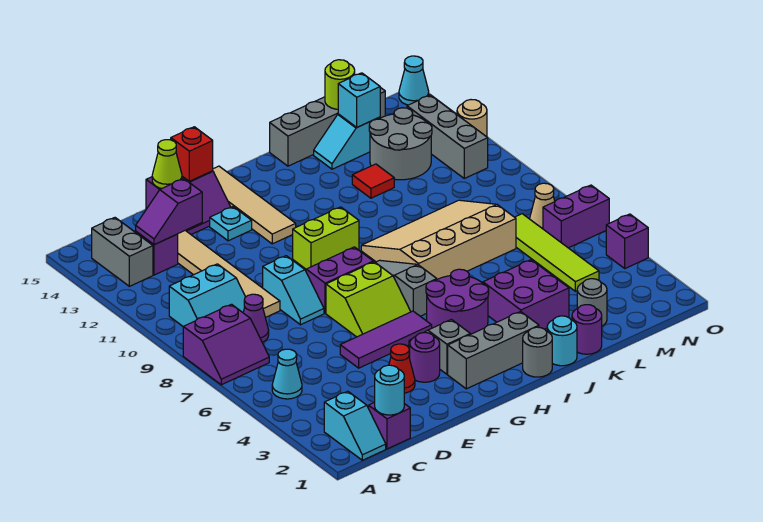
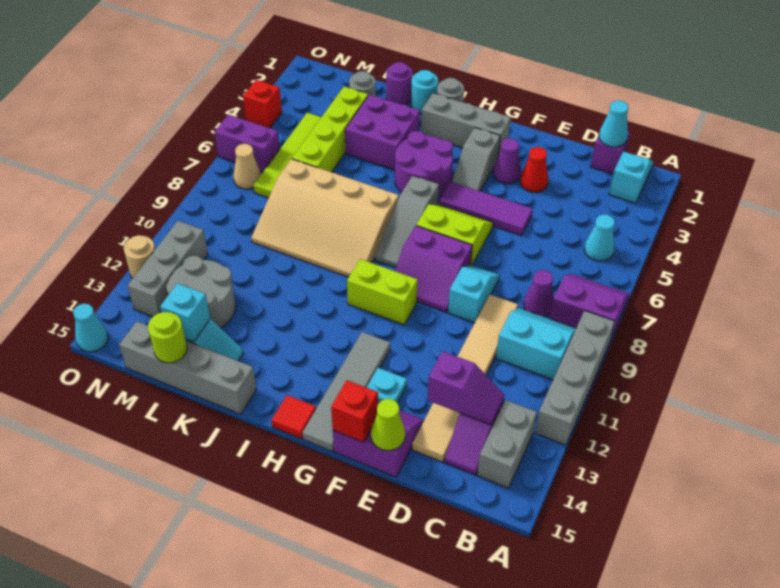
none -> grey 1x4 brick [535,311,615,445]
cyan 1x1 round brick [375,365,404,415] -> cyan 1x1 cone [599,100,628,147]
purple 1x1 round brick [409,333,440,382] -> purple 1x1 cone [493,138,521,183]
tan 1x4 tile [213,166,296,244] -> grey 1x4 tile [302,332,390,451]
red 1x1 tile [352,164,394,198] -> red 1x1 tile moved to [271,395,316,439]
none -> lime 1x4 brick [292,87,368,172]
purple 1x1 brick [606,214,648,268] -> red 1x1 brick [243,80,282,128]

